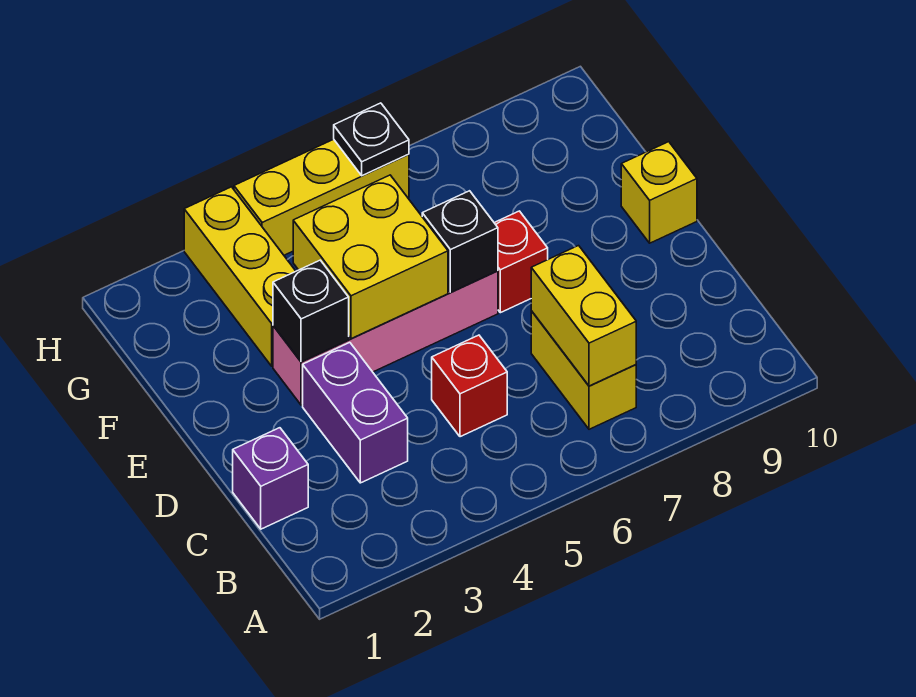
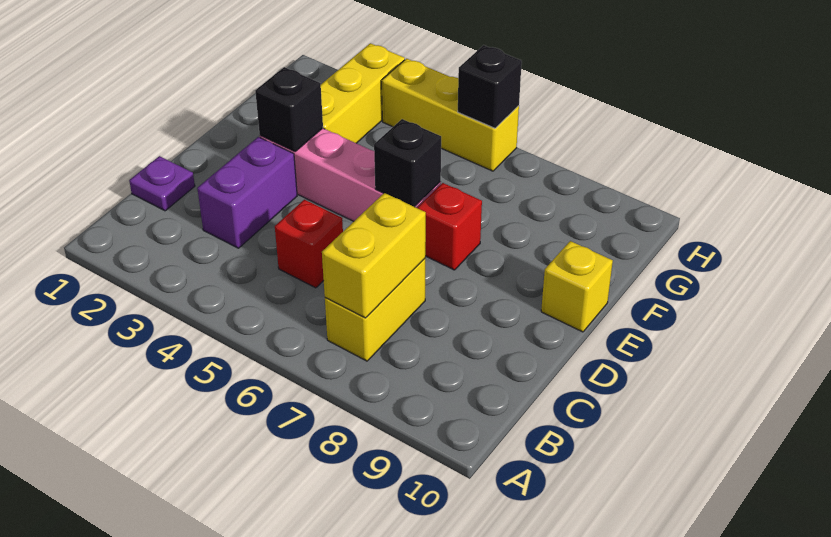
purple 1x1 brick [233,428,308,529] -> purple 1x1 plate [129,156,195,211]
yellow 2x2 brick [293,175,448,339] -> none
black 1x1 plate [334,103,409,176] -> black 1x1 brick [458,45,522,128]

